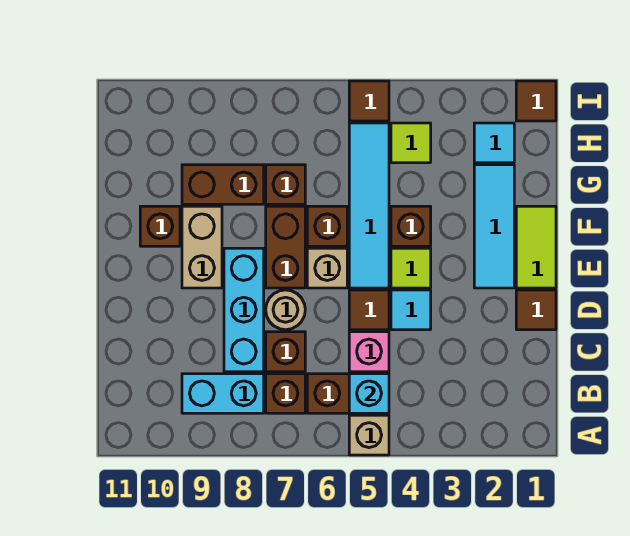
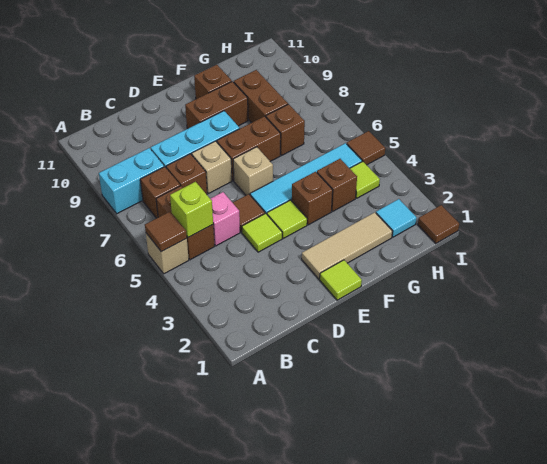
cyan 1x1 brick [349,374,389,413] -> lime 1x1 brick [170,182,213,237]
cyan 1x2 brick [182,374,264,413] -> cyan 1x2 brick turned to [99,148,164,214]
brown 1x1 tile [516,290,556,330] -> brown 1x1 tile moved to [145,212,187,252]
cyan 1x1 tile [391,290,431,330] -> lime 1x1 tile [242,213,282,252]
tan 1x1 round brick [266,290,305,330] -> tan 1x1 brick [192,141,232,194]
lime 1x2 tile [516,206,556,288] -> lime 1x1 tile [320,260,362,300]
cyan 1x3 tile [474,165,514,288] -> tan 1x3 tile [302,212,392,279]
tan 1x2 brick [182,206,222,288] -> brown 1x2 brick [185,81,248,128]
brown 1x1 brick [307,206,347,246] -> brown 1x1 brick moved to [317,159,357,211]

